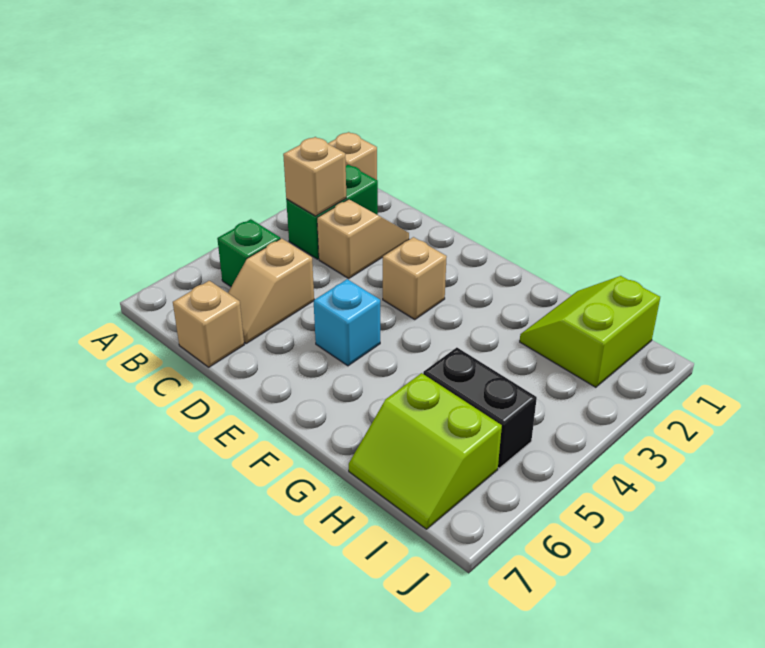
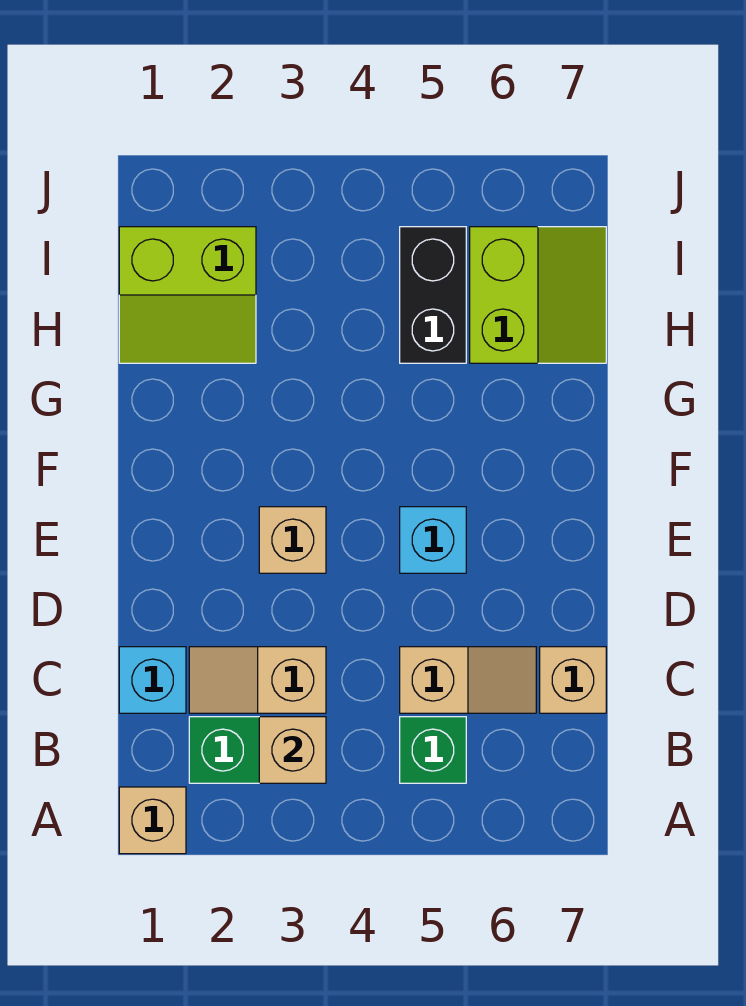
none -> cyan 1x1 brick [119,647,186,713]

